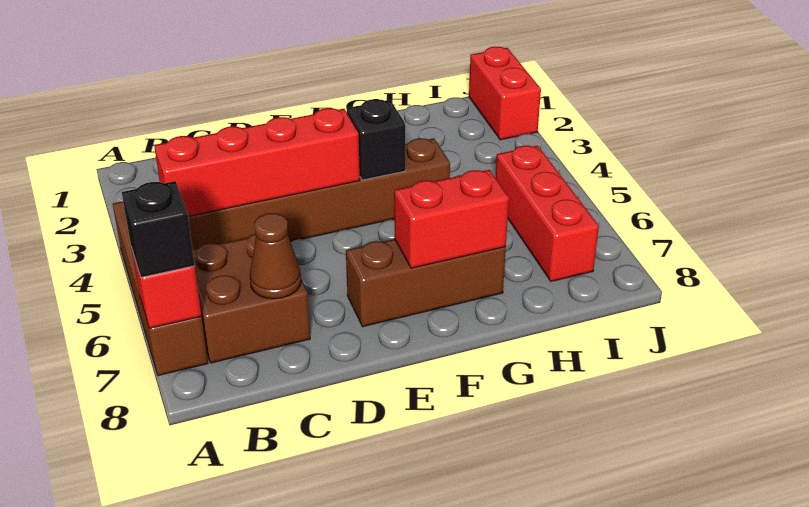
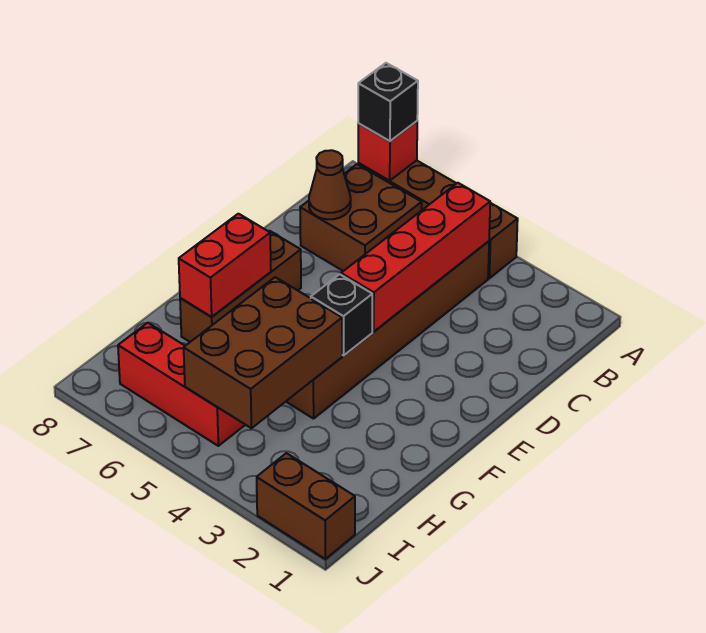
none -> brown 2x3 brick [184,277,342,428]
red 1x2 brick [469,47,541,140] -> brown 1x2 brick [257,453,355,559]

